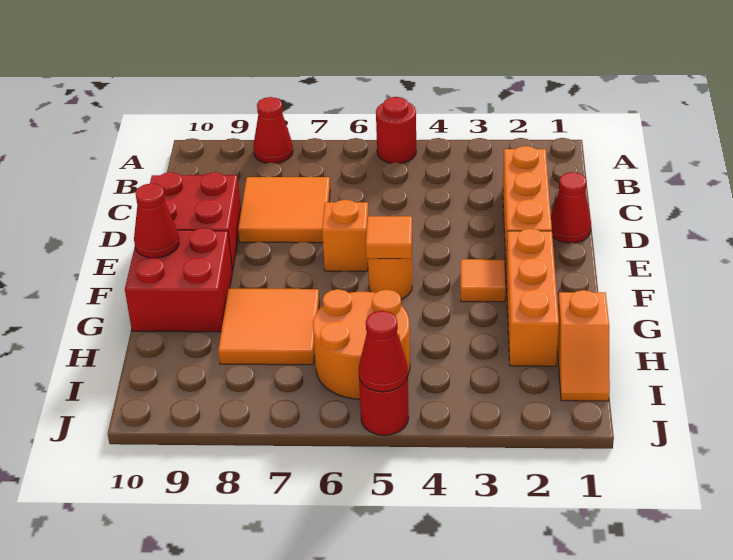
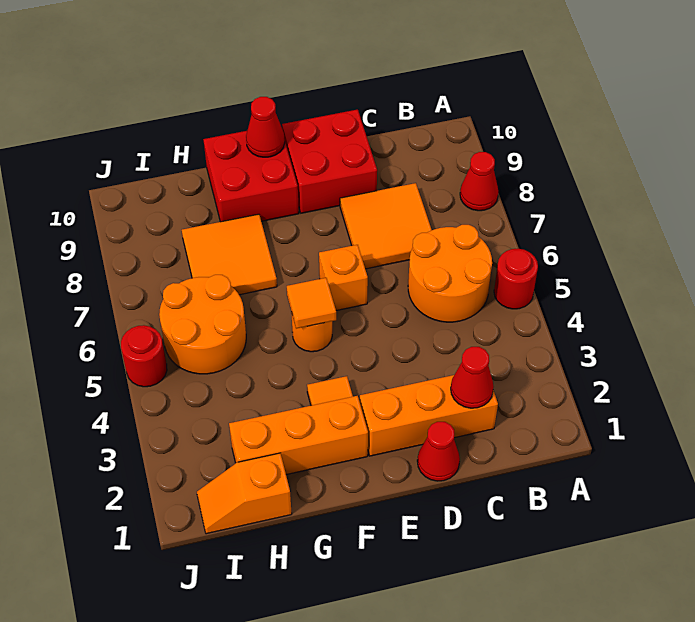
none -> orange 2x2 round brick [408,225,492,322]
red 1x1 cone [359,311,408,392] -> red 1x1 cone moved to [451,347,494,408]

